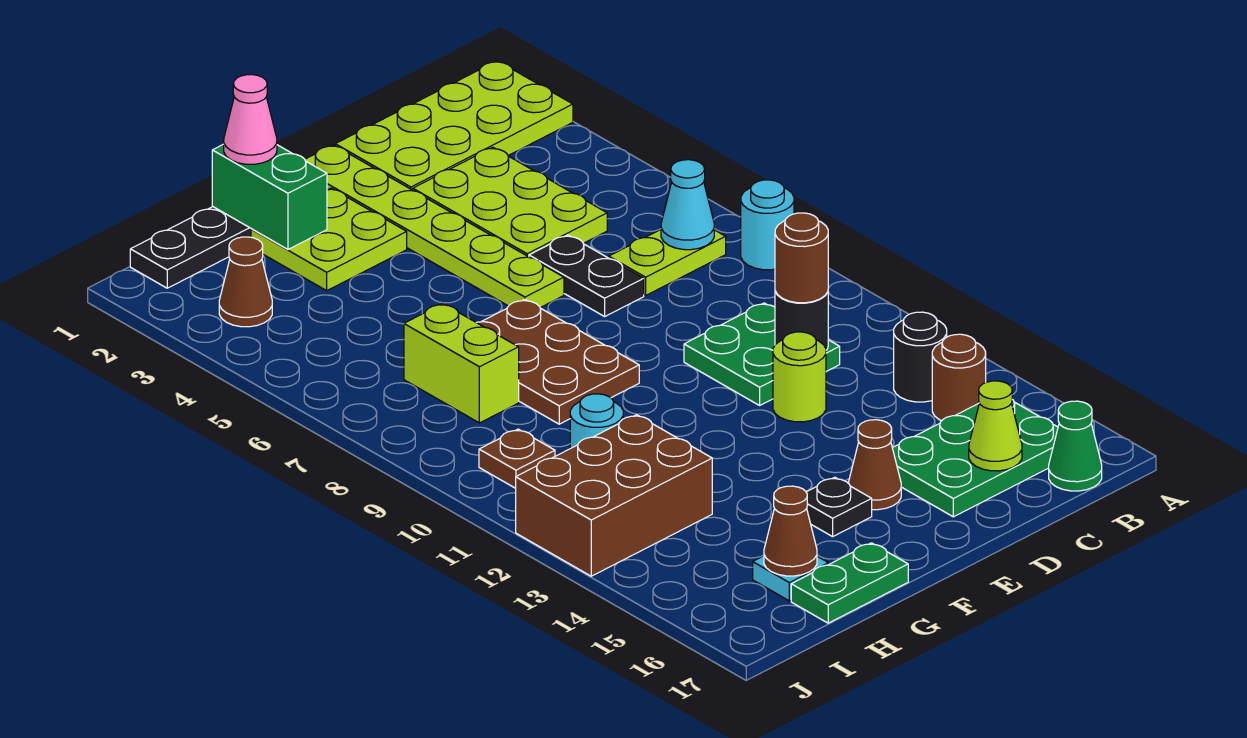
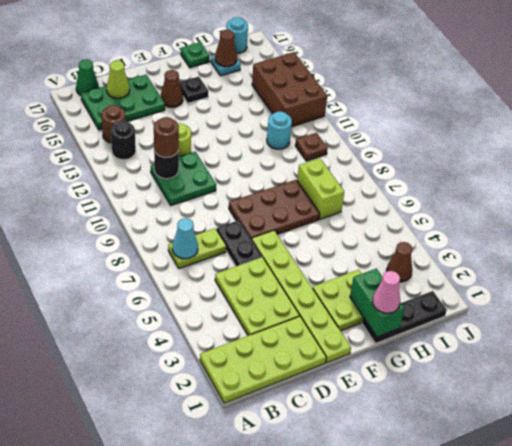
cyan 1x1 round brick [741,180,794,270] -> cyan 1x1 round brick moved to [226,17,248,54]
brown 2x3 plate [477,299,639,424] -> brown 2x3 plate turned to [229,180,320,239]
green 1x2 plate [791,543,908,623] -> green 1x1 plate [181,42,210,68]
brown 2x3 brick [516,415,712,576] -> brown 2x3 brick turned to [252,52,327,127]

